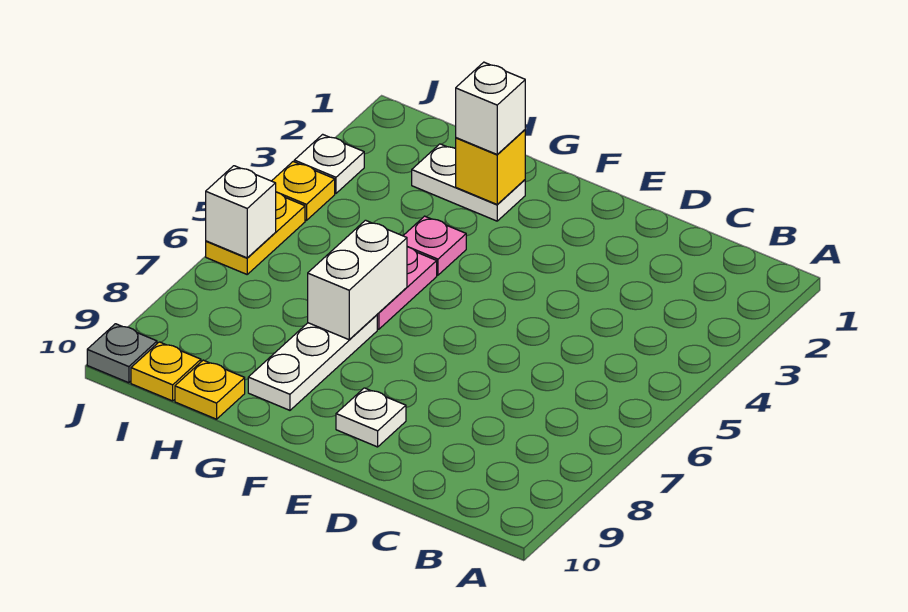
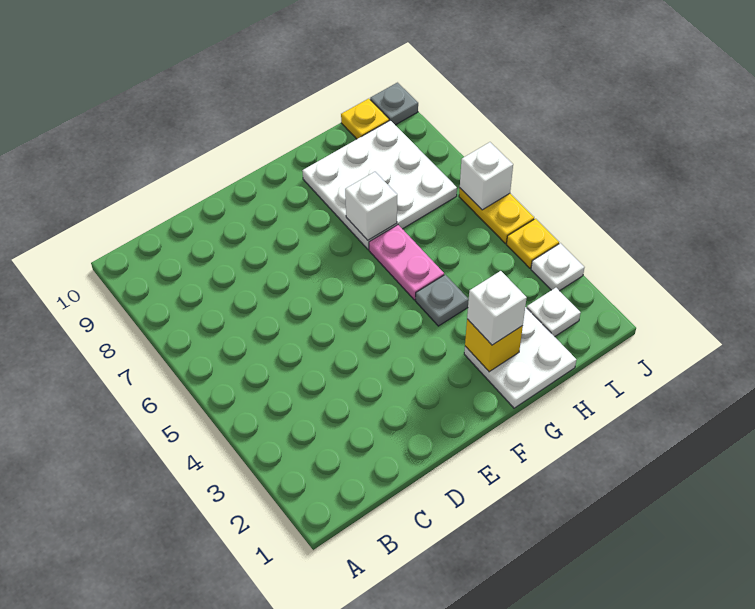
white 1x1 plate [336,388,406,447] -> white 1x1 plate moved to [527,288,581,337]
white 1x2 plate [412,144,525,221] -> white 2x2 plate [464,307,576,408]
pink 1x1 plate [403,216,466,275] -> grey 1x1 plate [416,275,469,326]
white 1x2 brick [308,220,407,340] -> white 1x1 brick [345,172,397,240]
white 1x3 plate [248,315,377,410] -> white 3x3 plate [302,120,457,249]
yellow 1x1 plate [175,360,245,419] -> none

